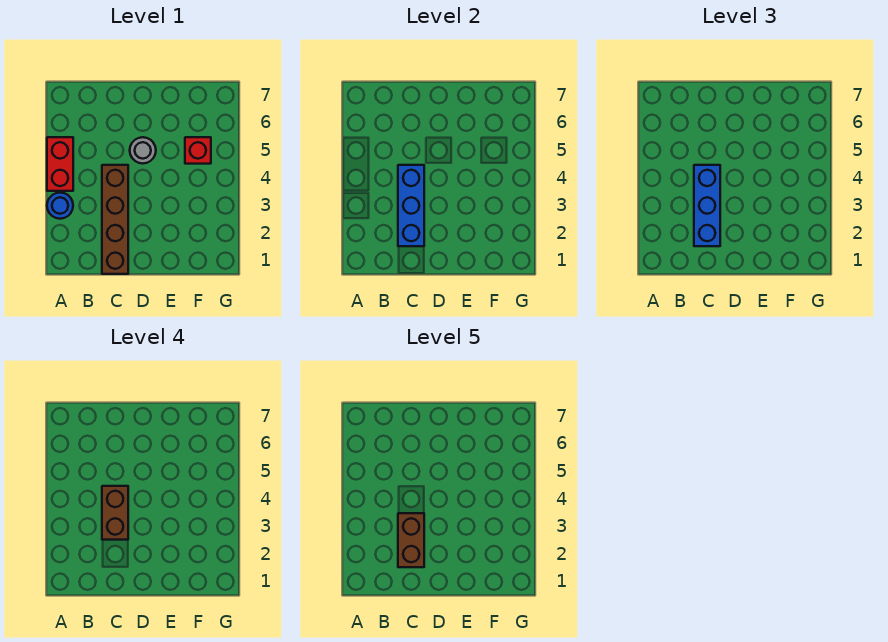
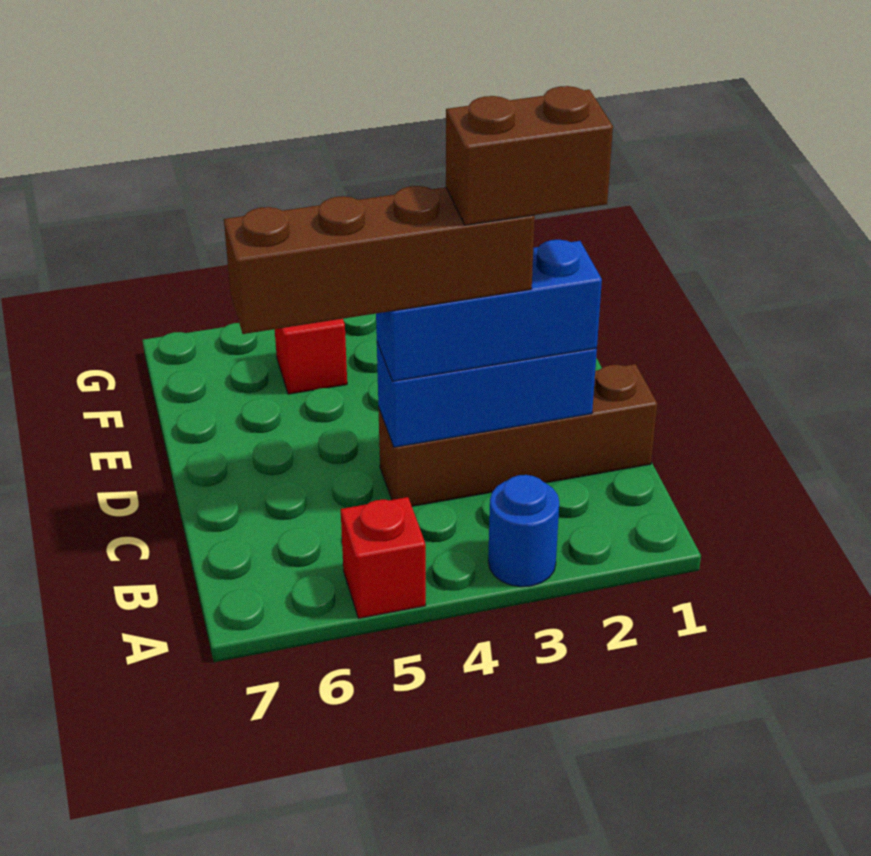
red 1x2 brick [47,137,73,191] -> red 1x1 brick [341,497,426,618]
brown 1x2 brick [102,486,128,540] -> brown 1x4 brick [224,186,535,334]
grey 1x1 round brick [130,137,156,164] -> none

